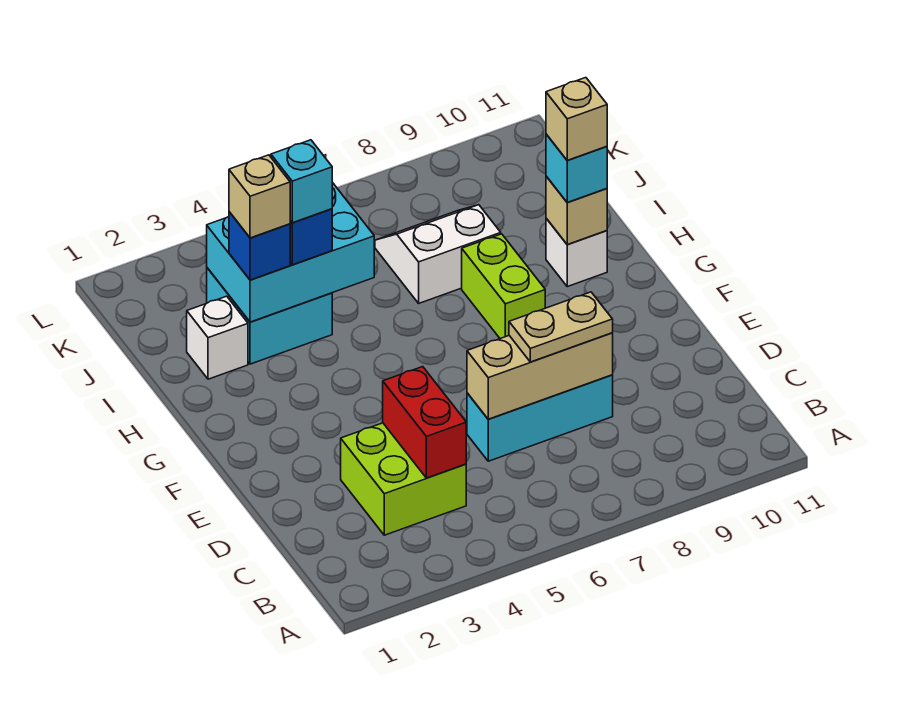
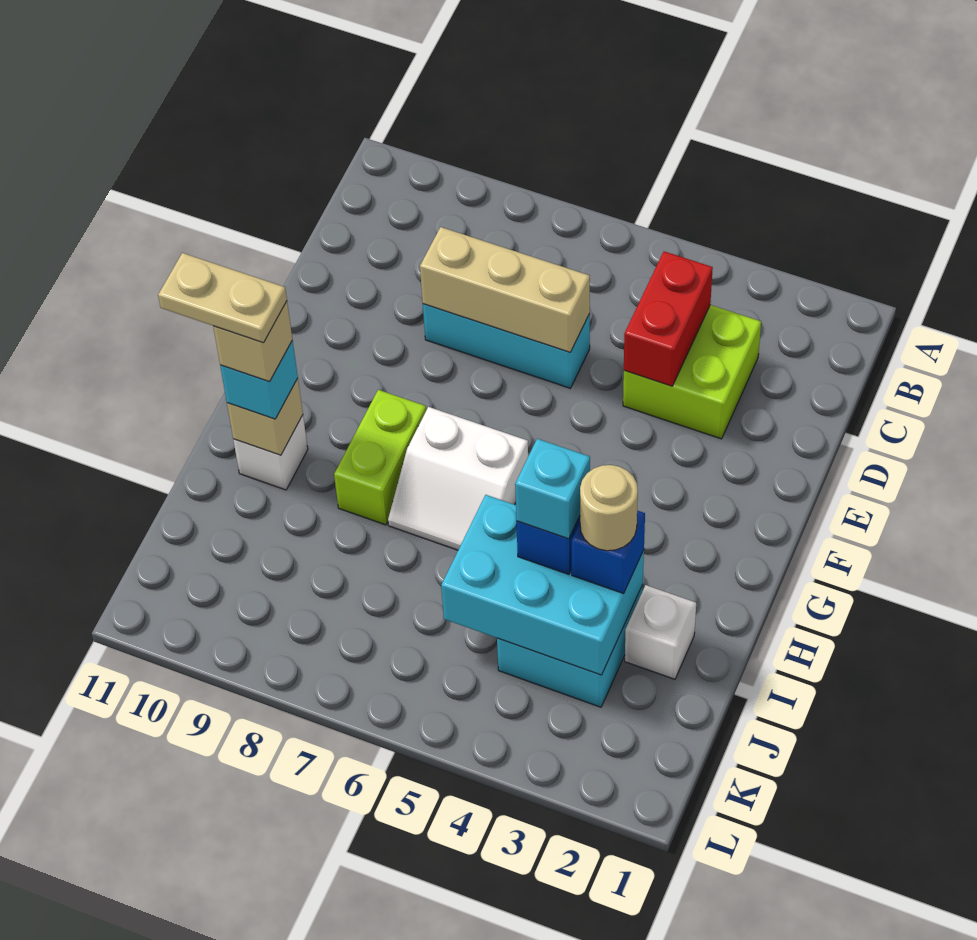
tan 1x2 plate [509,292,613,362] -> tan 1x2 plate moved to [158,253,287,343]
tan 1x1 brick [229,155,290,238] -> tan 1x1 round brick [580,465,638,551]
white 2x2 slope [375,205,501,303] -> white 2x2 slope moved to [388,407,528,550]

